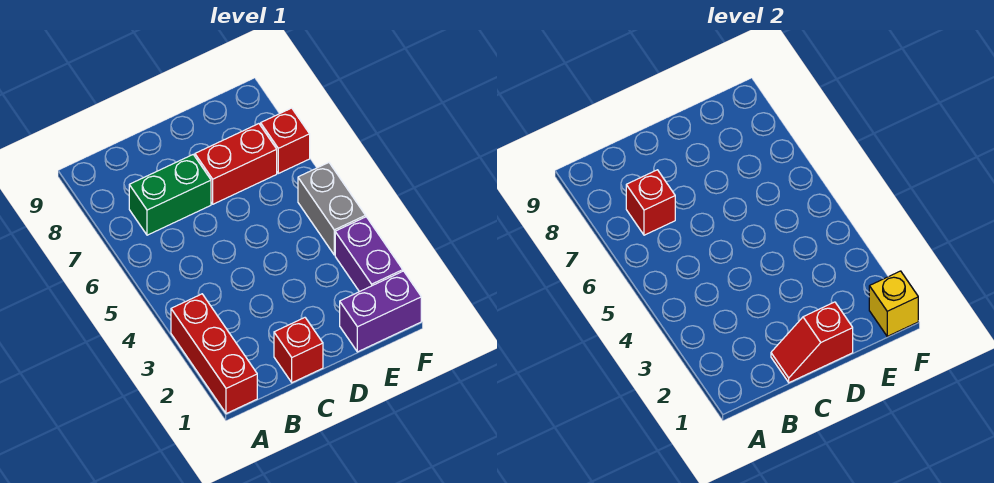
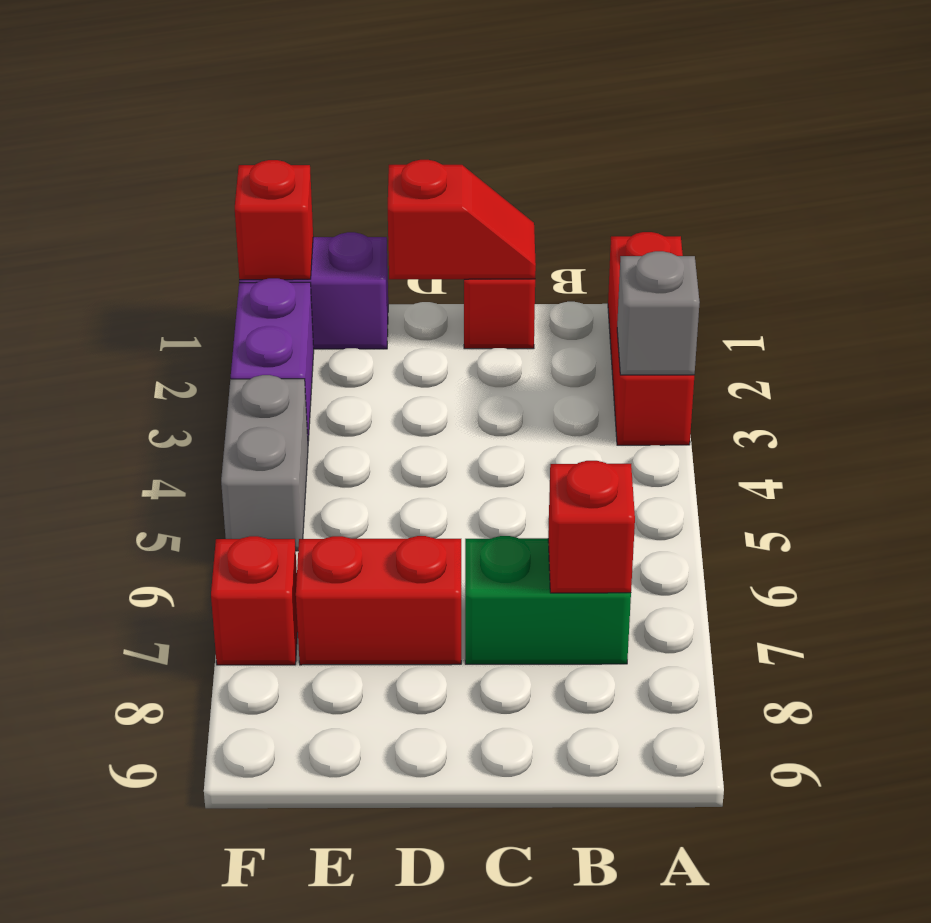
none -> grey 1x1 brick [617,251,700,375]
yellow 1x1 brick [869,271,918,336] -> red 1x1 brick [235,160,313,280]

